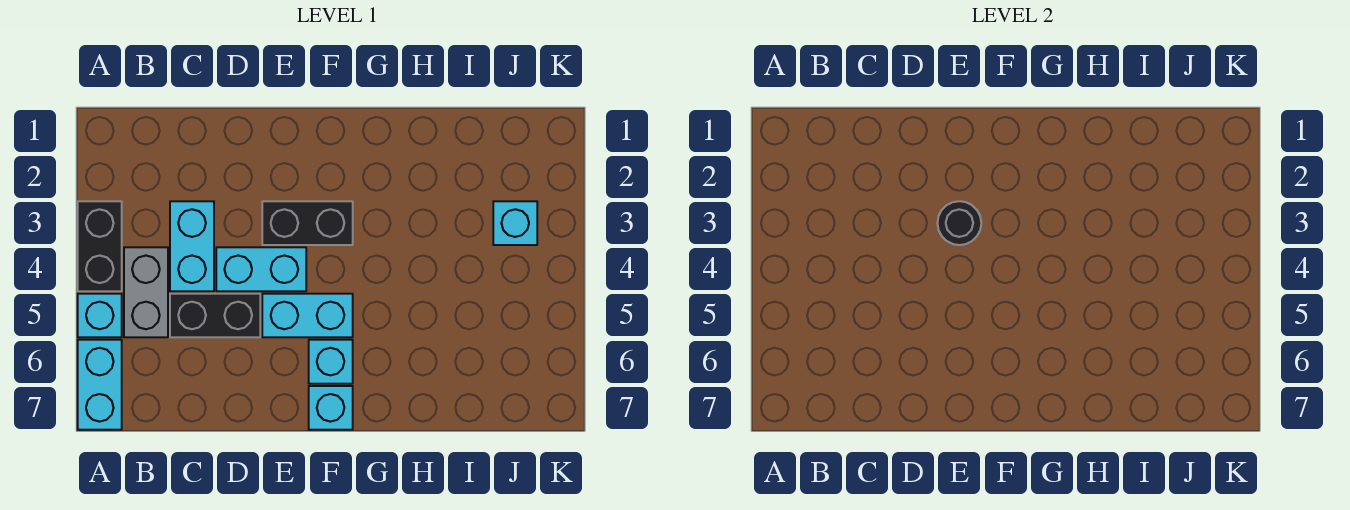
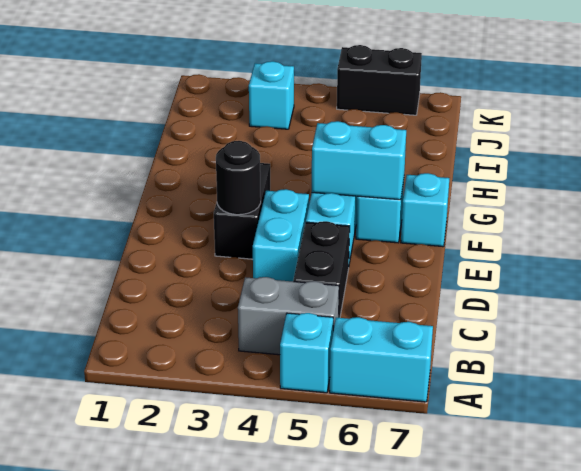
black 1x2 brick [78,201,122,291] -> black 1x2 brick moved to [337,45,422,115]
cyan 1x2 brick [170,201,214,291] -> cyan 1x2 brick moved to [312,121,406,200]

